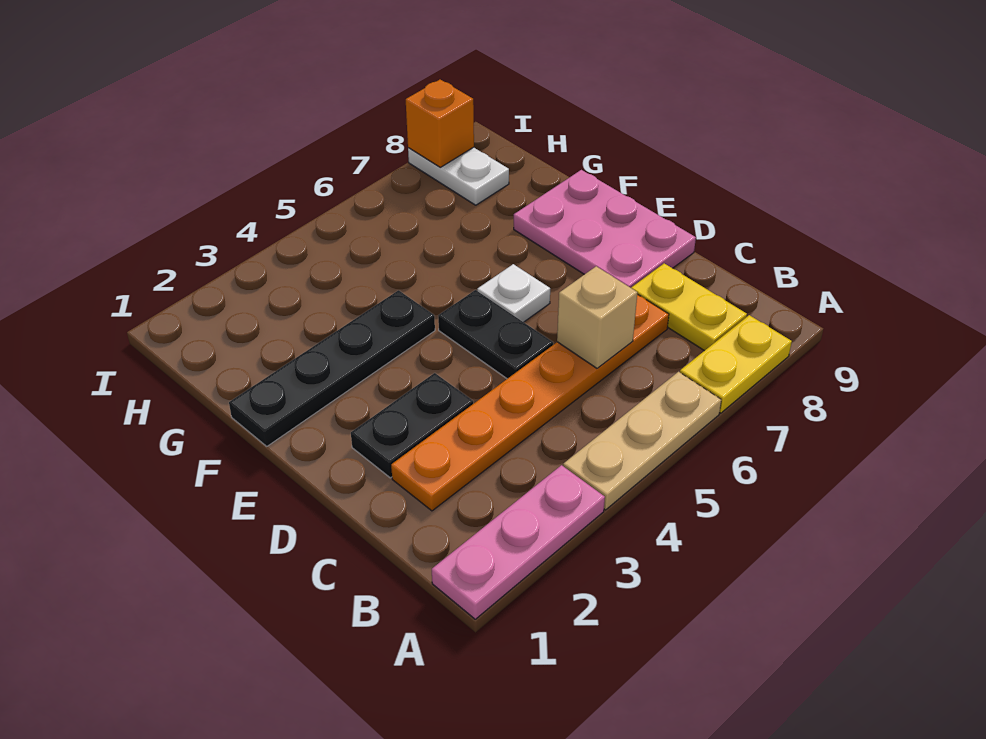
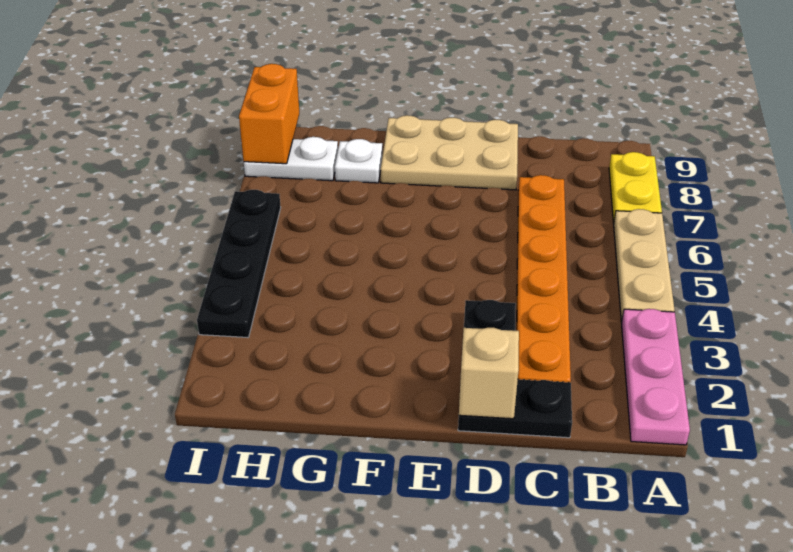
yellow 1x2 plate [631,263,747,351] -> none
tan 1x1 brick [557,266,637,368] -> tan 1x1 brick moved to [459,328,519,419]
black 1x2 plate [438,290,553,379] -> black 1x2 plate moved to [458,379,572,438]
pink 2x3 plate [514,170,696,288] -> tan 2x3 plate [381,115,518,190]
white 1x1 plate [477,264,550,322] -> white 1x1 plate moved to [335,139,383,183]
black 1x4 plate [229,290,435,446] -> black 1x4 plate moved to [197,190,281,337]
orange 1x1 brick [406,80,474,167] -> orange 1x2 brick [239,64,299,164]

